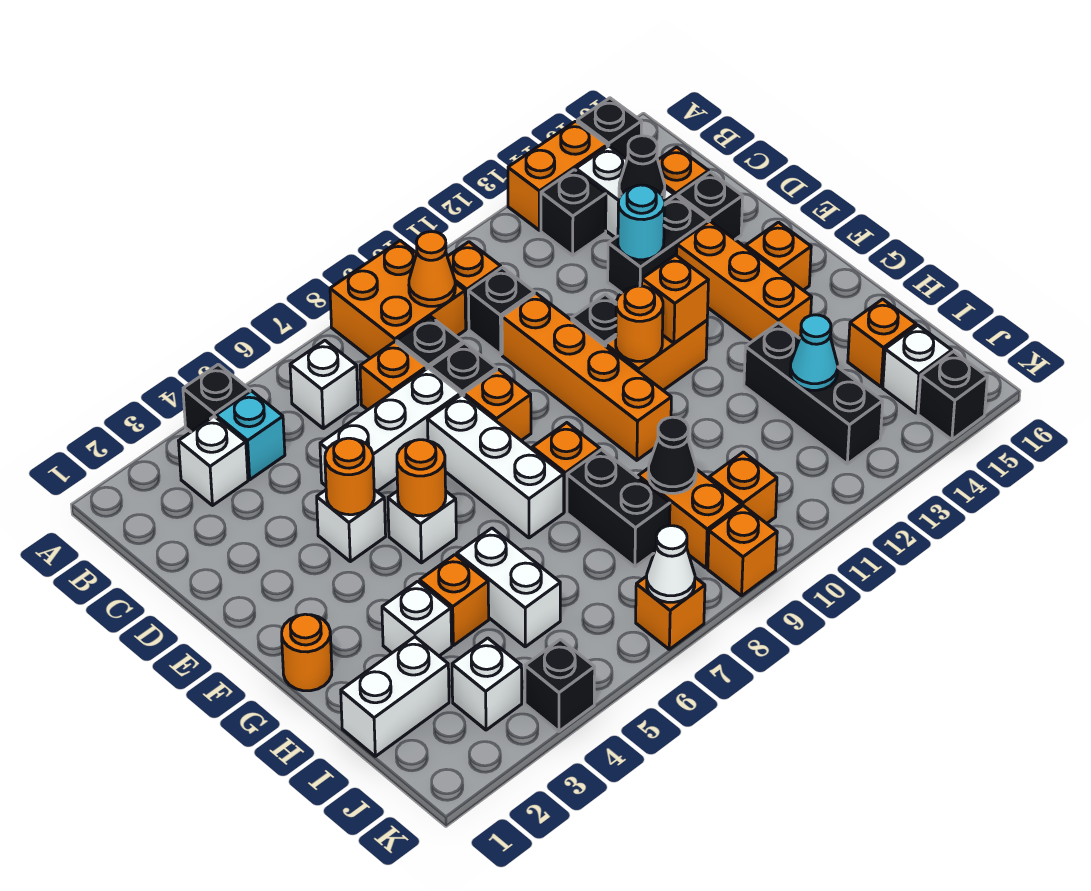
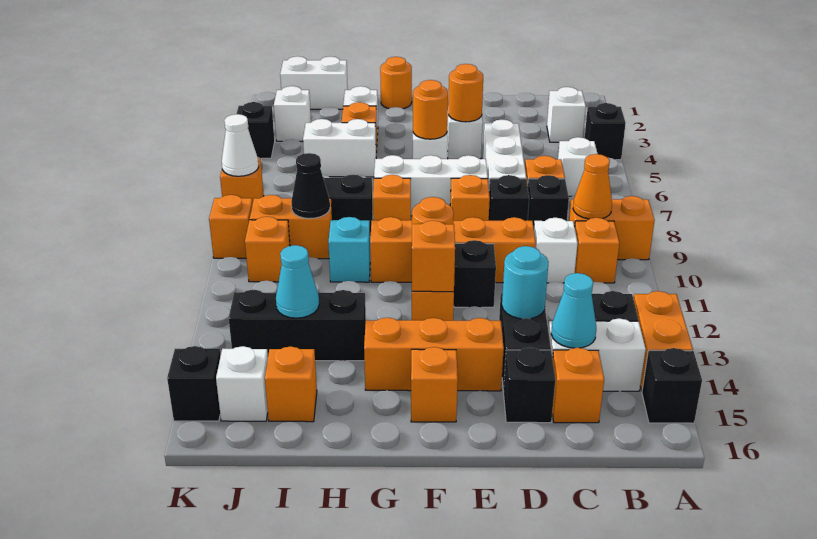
orange 2x2 brick [330,241,466,358] -> orange 1x2 brick [569,196,655,260]
cyan 1x1 brick [216,391,285,480] -> cyan 1x1 brick moved to [328,217,370,282]
black 1x1 brick [468,267,534,354] -> white 1x1 brick [534,218,578,283]
black 1x1 cone [619,136,665,198] -> cyan 1x1 cone [551,273,596,348]
white 1x2 brick [341,637,449,756] -> white 1x2 brick turned to [280,56,348,109]

